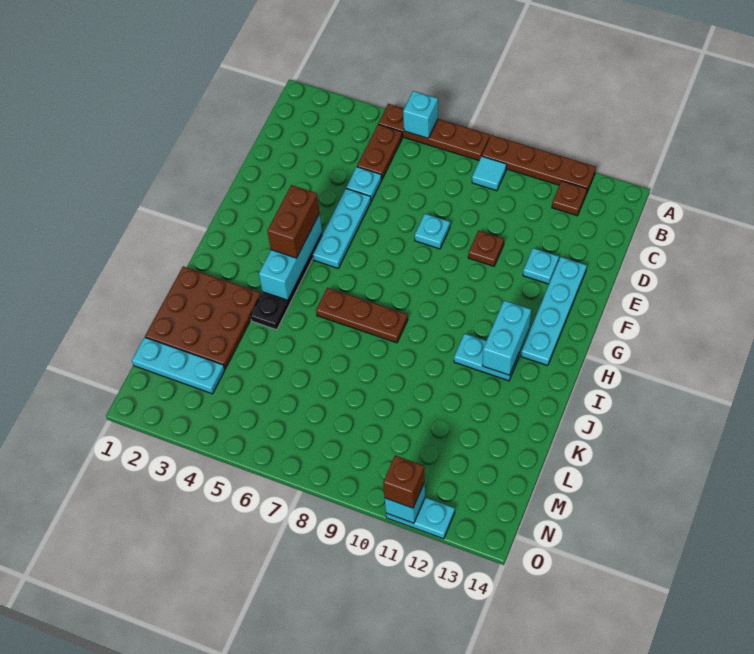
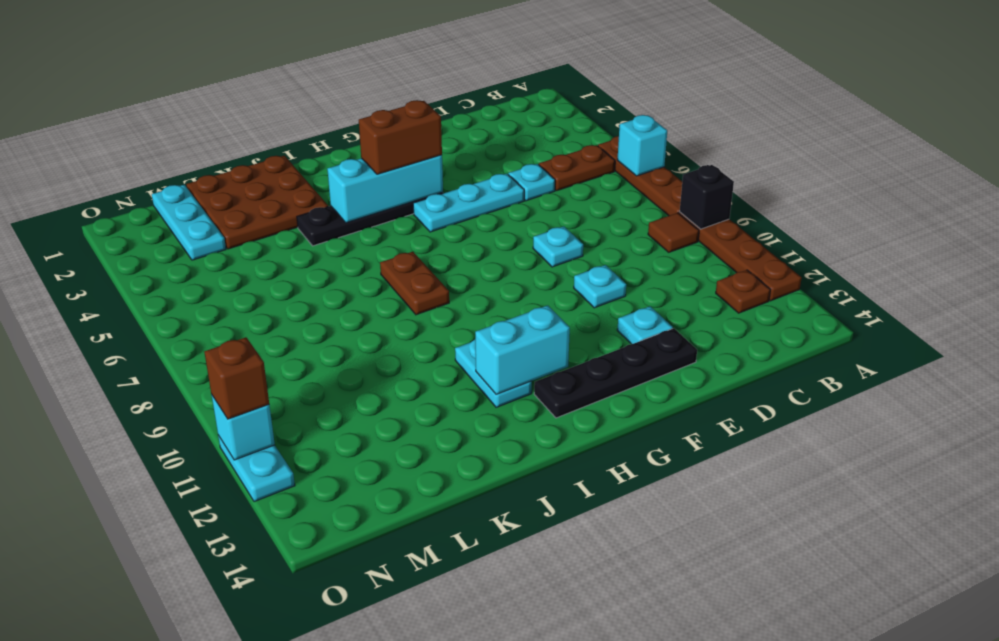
none -> black 1x1 brick [680,165,734,229]
cyan 1x1 tile [472,156,507,191] -> brown 1x1 tile [648,213,699,252]
brown 1x1 plate [468,231,504,266] -> cyan 1x1 plate [574,265,626,308]
cyan 1x4 plate [521,257,587,366] -> black 1x4 plate [534,328,697,418]
brown 1x3 plate [316,288,408,343] -> brown 1x2 plate [380,252,449,315]

